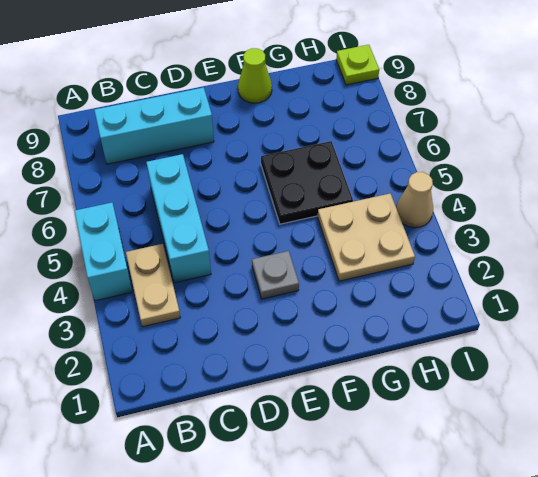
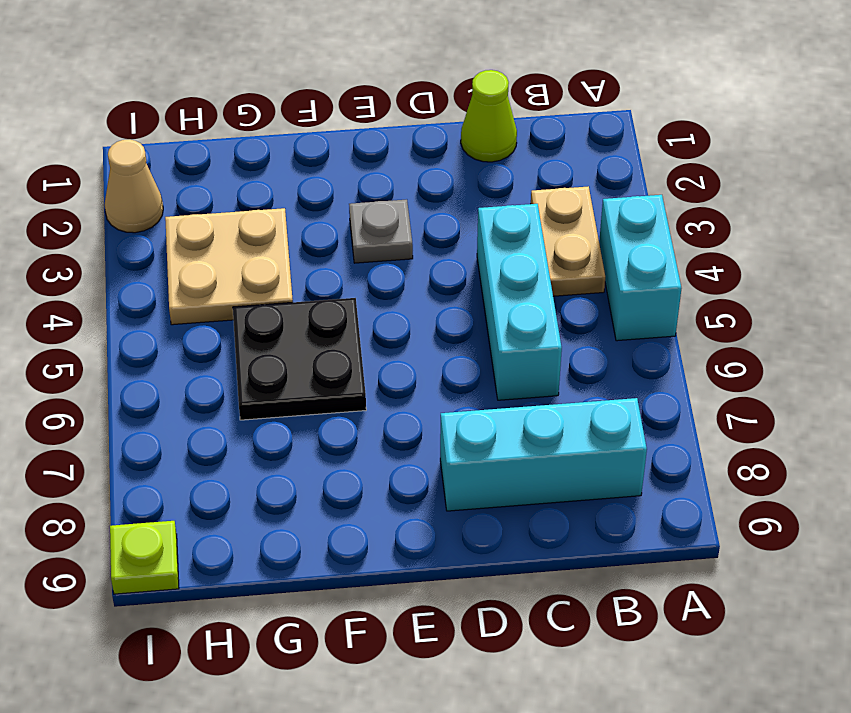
lime 1x1 cone [238,48,272,103] -> lime 1x1 cone moved to [461,70,517,162]
tan 1x1 cone [396,172,433,228] -> tan 1x1 cone moved to [104,140,163,233]

